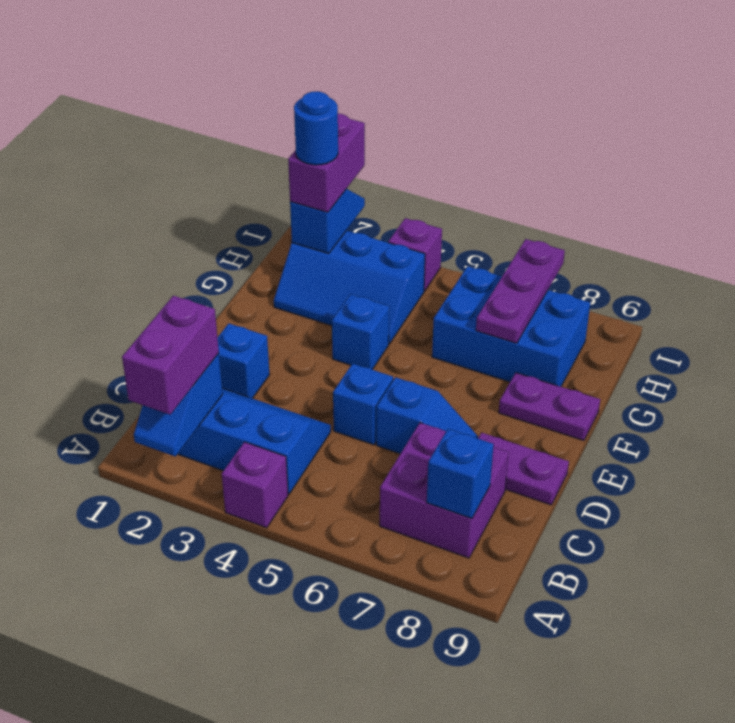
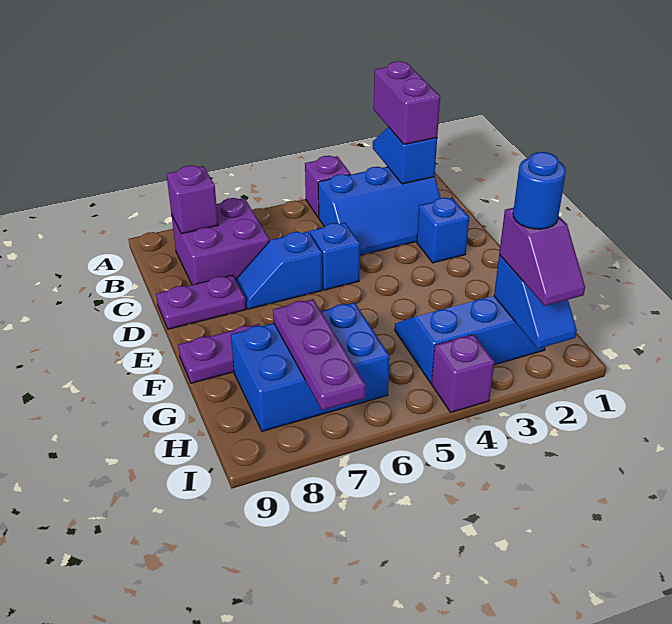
blue 1x1 brick [427,429,494,519] -> purple 1x1 brick [167,166,218,234]
blue 1x1 brick [332,294,389,369] -> none
purple 1x2 brick [288,113,365,212] -> purple 1x2 slope [499,208,585,306]

